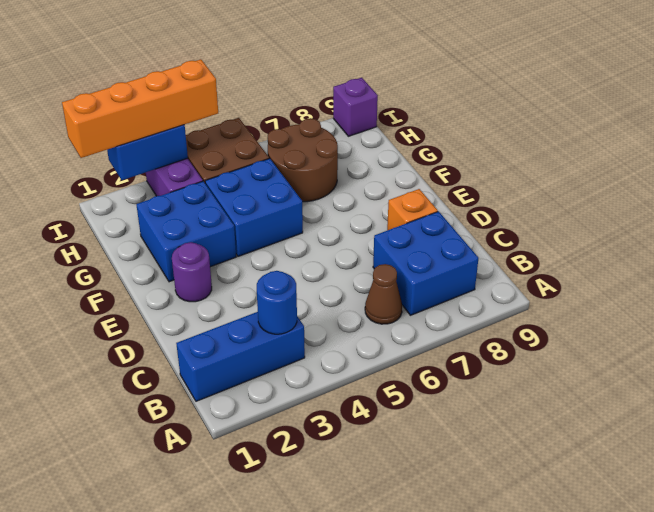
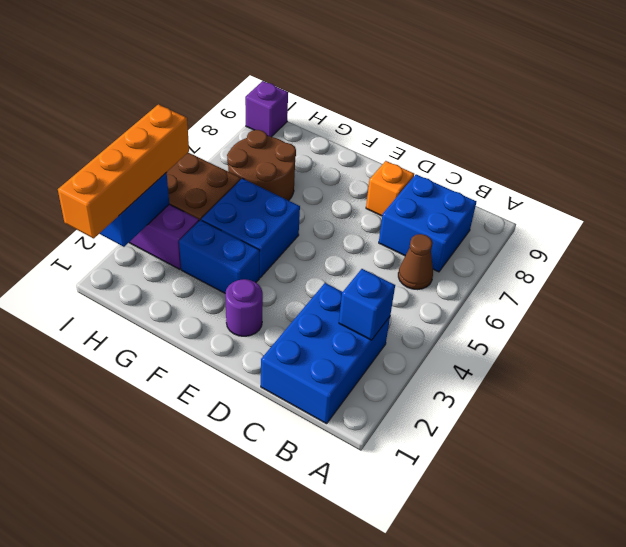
blue 1x3 brick [176,312,305,401] -> blue 2x3 brick [261,283,390,424]
blue 1x1 round brick [257,271,297,334] -> blue 1x1 brick [339,269,395,340]
blue 2x2 brick [136,181,236,282] -> blue 1x2 brick [179,220,260,293]

